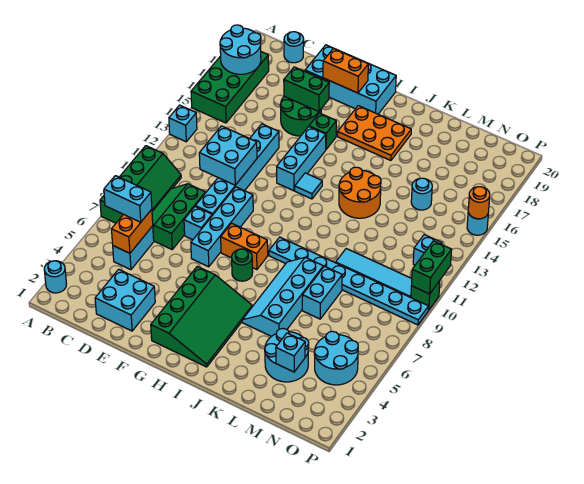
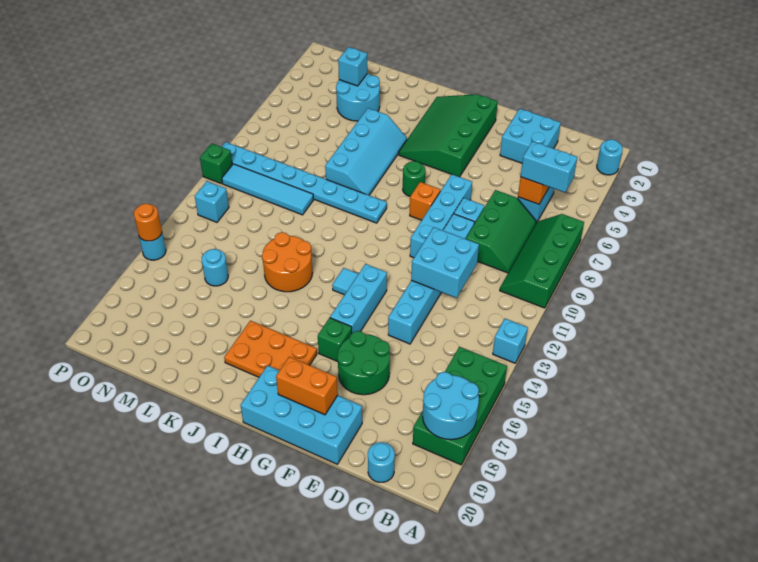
green 1x2 brick [284,67,329,112] -> none
orange 1x2 brick [221,223,268,270] -> orange 1x1 brick [410,182,440,220]
cyan 1x2 brick [302,266,342,319] -> none
cyan 2x2 round brick [314,331,358,385] -> none
green 1x2 brick [412,241,452,294] -> none

